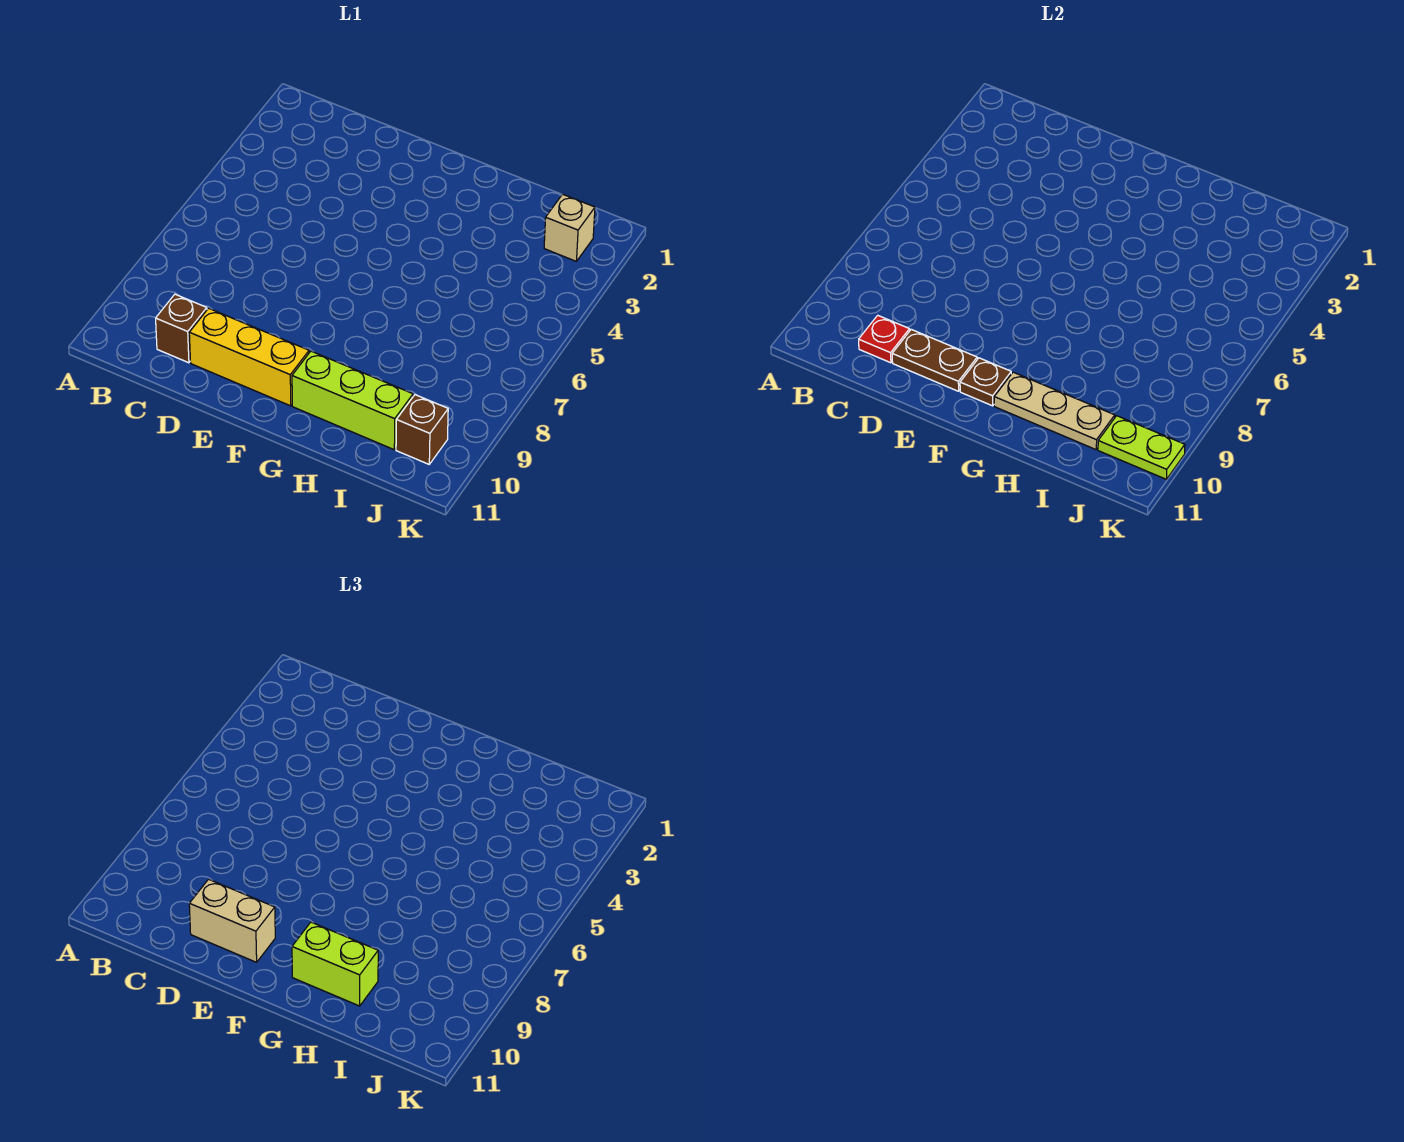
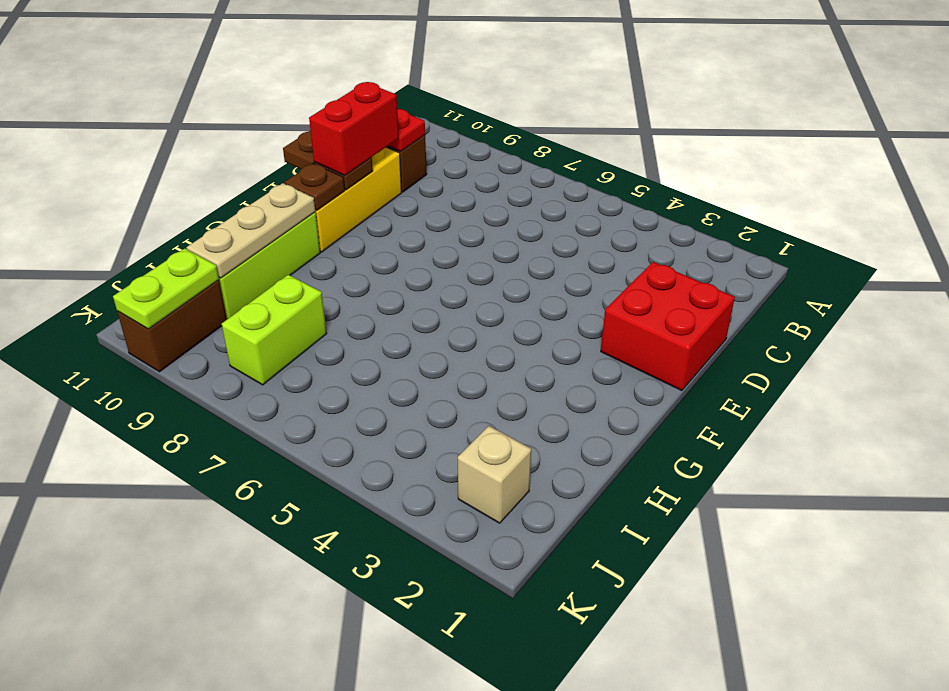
none -> red 2x2 brick [601,262,735,391]
brown 1x2 plate [892,329,977,391] -> brown 1x2 plate turned to [283,131,373,190]
tan 1x2 brick [189,879,275,962] -> red 1x2 brick [309,82,399,176]
lime 1x2 brick [292,922,378,1006] -> lime 1x2 brick moved to [222,275,327,385]
brown 1x1 brick [396,395,448,464] -> brown 1x2 brick [117,280,227,372]

